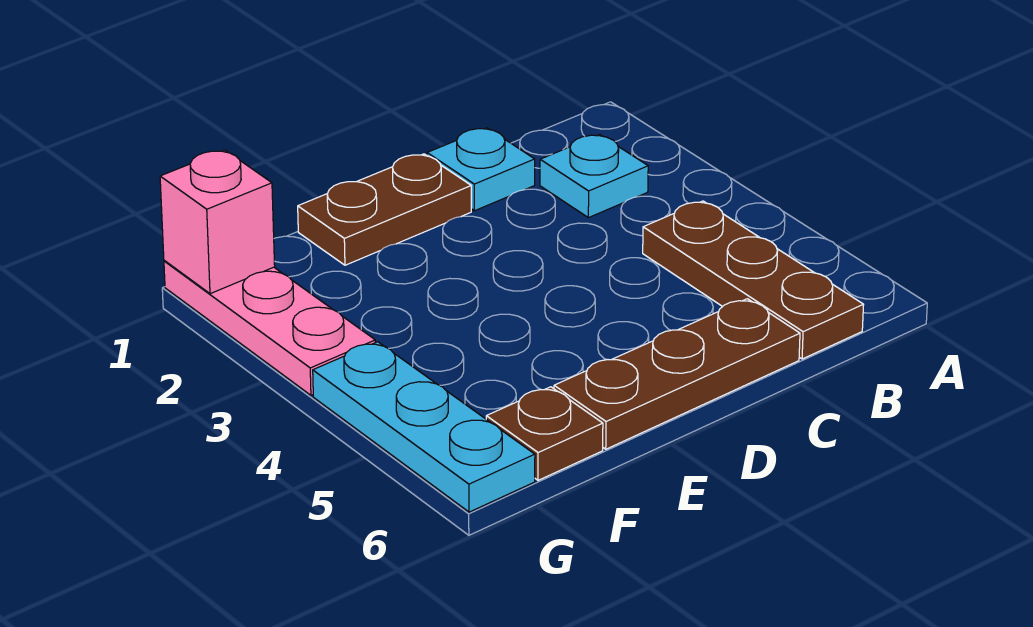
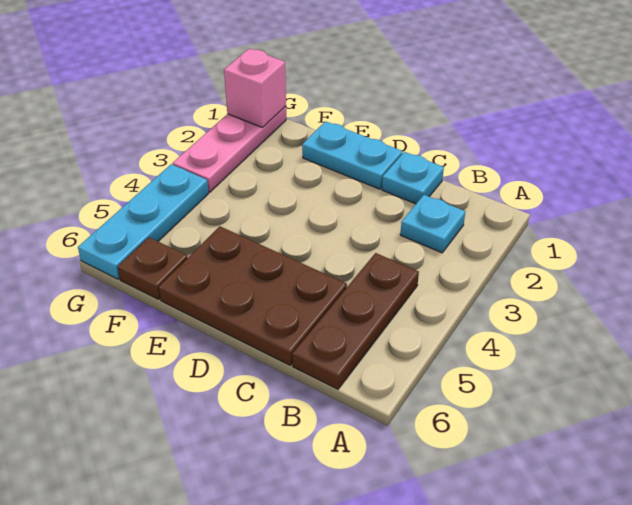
brown 1x3 plate [554,299,800,449] -> brown 2x3 plate [159,226,347,366]
brown 1x2 plate [298,154,471,265] -> cyan 1x2 plate [302,121,402,189]

